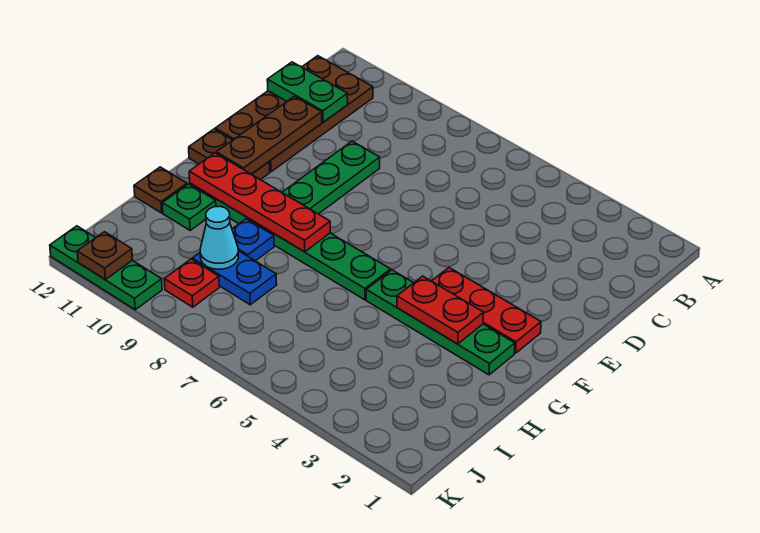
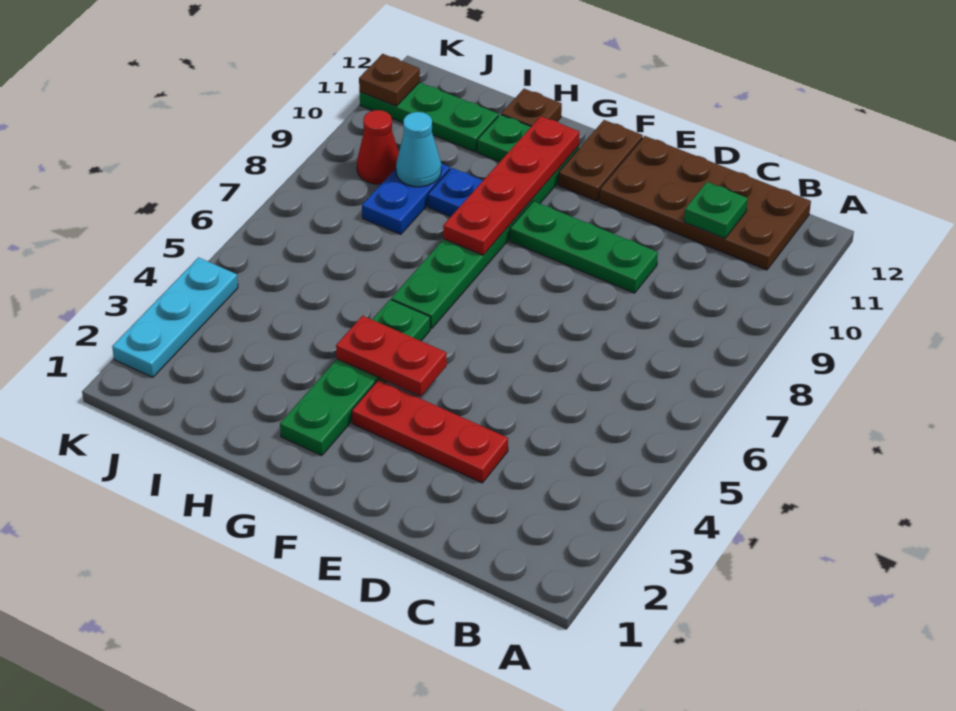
green 1x2 plate [267,62,348,122] -> green 1x1 plate [684,182,748,238]
brown 1x3 plate [216,96,322,174] -> none
red 1x3 plate [432,268,541,353] -> red 1x3 plate turned to [352,380,508,483]
red 1x2 plate [397,276,484,344] -> red 1x2 plate turned to [336,316,447,396]
red 1x1 plate [164,259,219,307] -> red 1x1 cone [357,110,399,184]
none -> cyan 1x3 plate [112,257,238,377]
green 1x3 plate [50,226,162,310] -> green 1x3 plate turned to [360,82,498,152]

